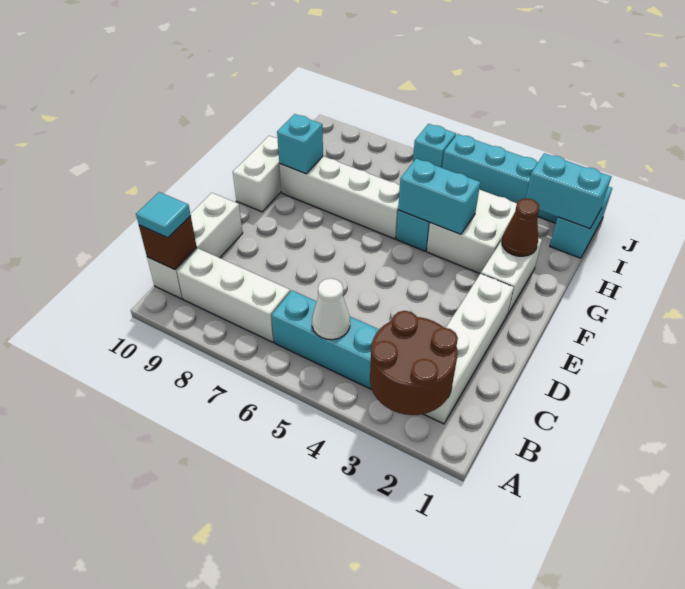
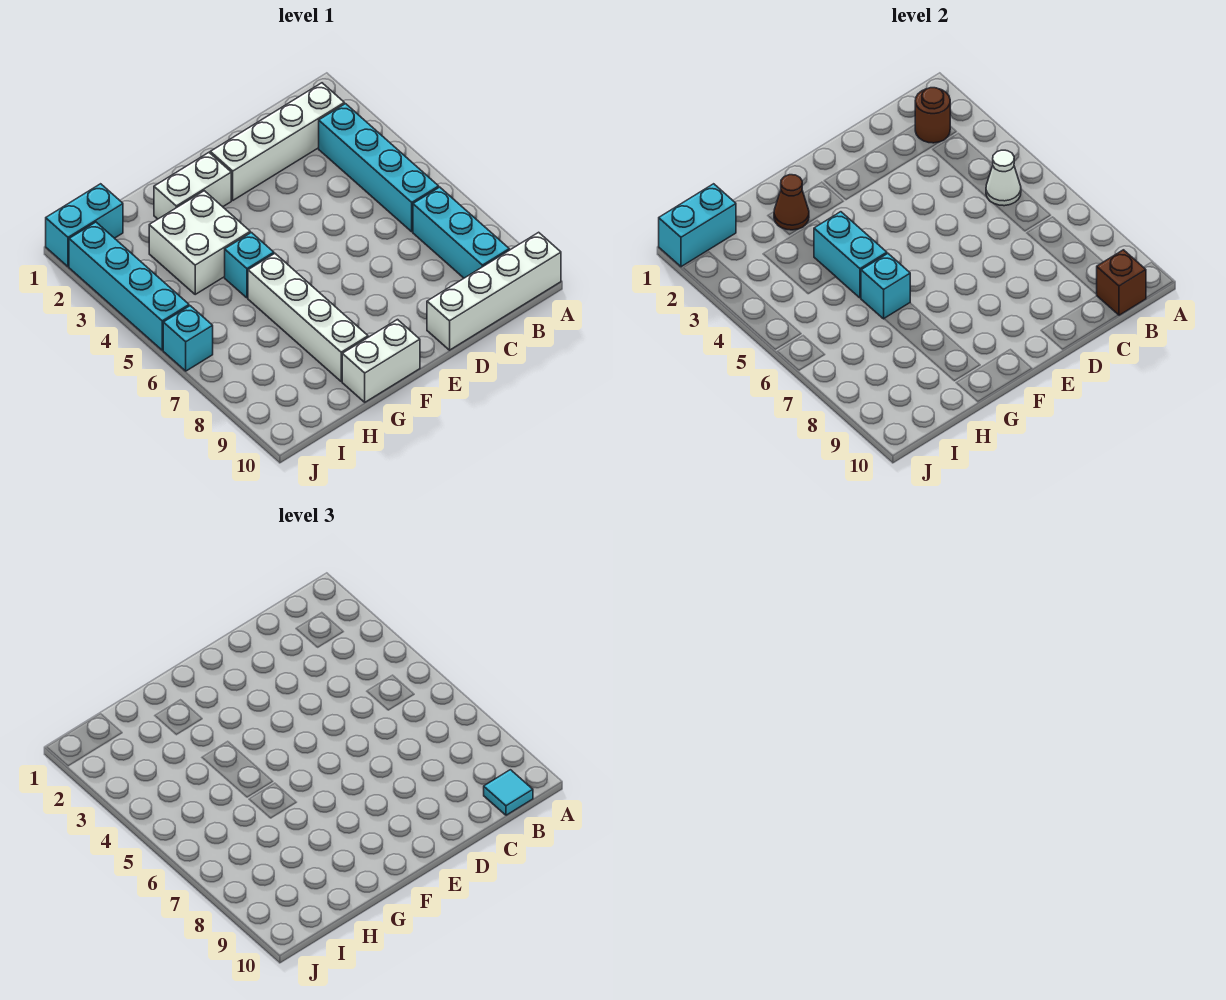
brown 2x2 round brick [370,311,458,415] -> brown 1x1 round brick [915,88,950,143]
white 1x3 brick [177,248,290,342] -> cyan 1x3 brick [413,187,509,278]
white 1x3 brick [147,193,243,299] -> white 1x4 brick [427,232,561,350]
cyan 1x1 brick [277,114,323,174] -> cyan 1x1 brick moved to [861,254,910,319]
cyan 1x2 brick [526,153,611,229] -> cyan 1x2 brick turned to [659,184,736,267]

